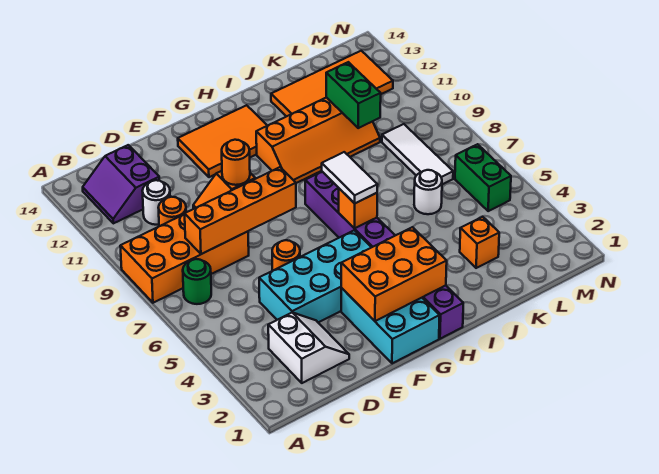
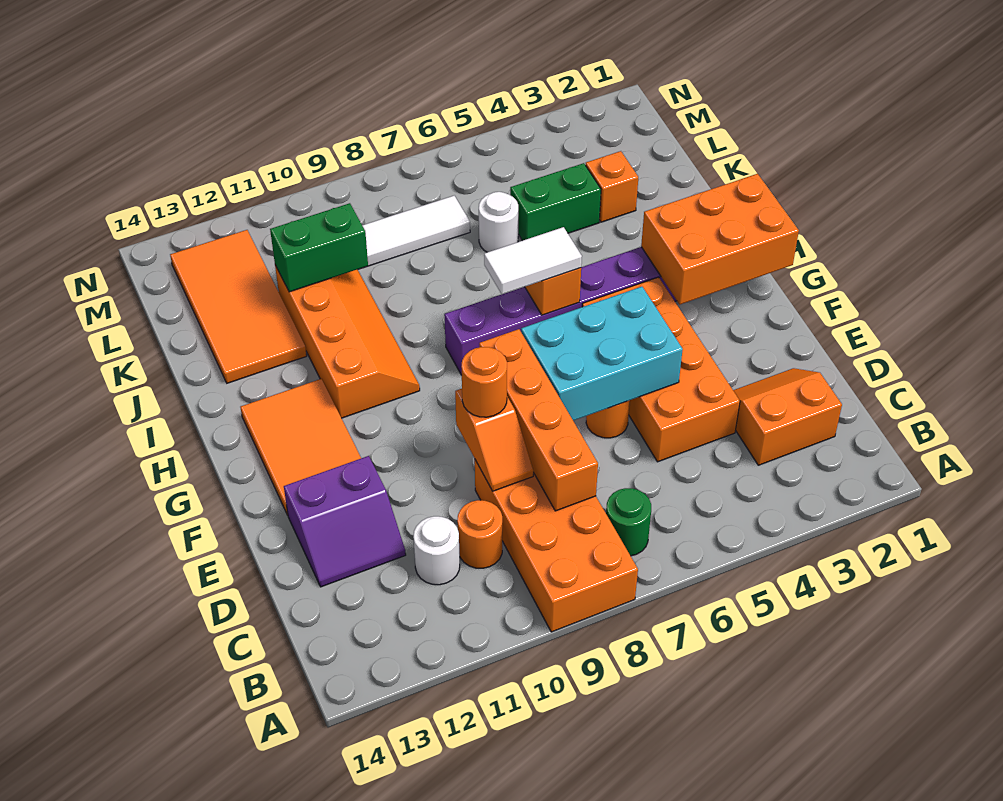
purple 2x2 slope [83,145,159,223] -> purple 2x2 slope moved to [284,456,406,587]
white 2x2 slope [268,313,349,383] -> orange 2x2 slope [733,368,842,465]
cyan 2x4 brick [259,230,371,322] -> orange 2x4 brick [582,277,740,462]
cyan 2x3 brick [341,288,440,363] -> cyan 2x3 brick moved to [521,287,683,421]
orange 2x3 brick [341,227,447,321] -> orange 2x3 brick turned to [641,174,799,304]
green 1x2 brick [455,144,511,211] -> green 1x2 brick moved to [510,163,601,241]

